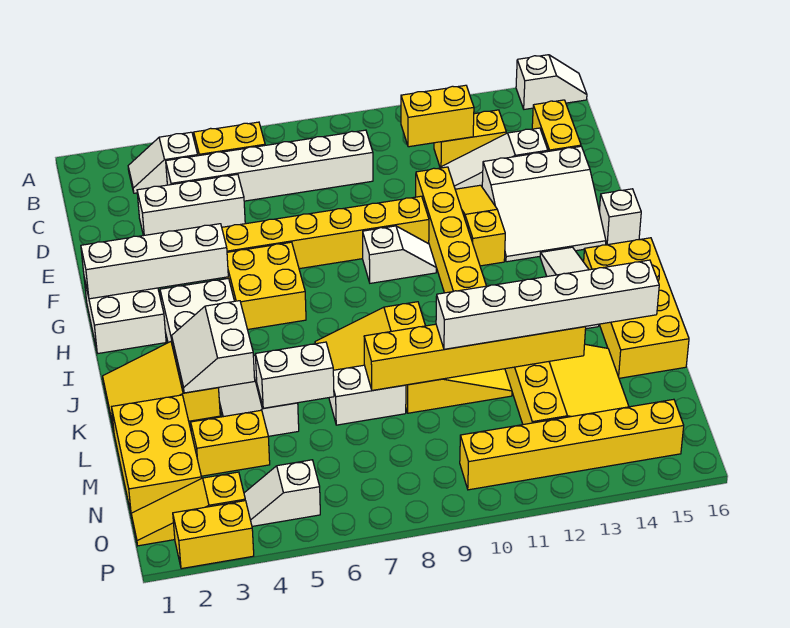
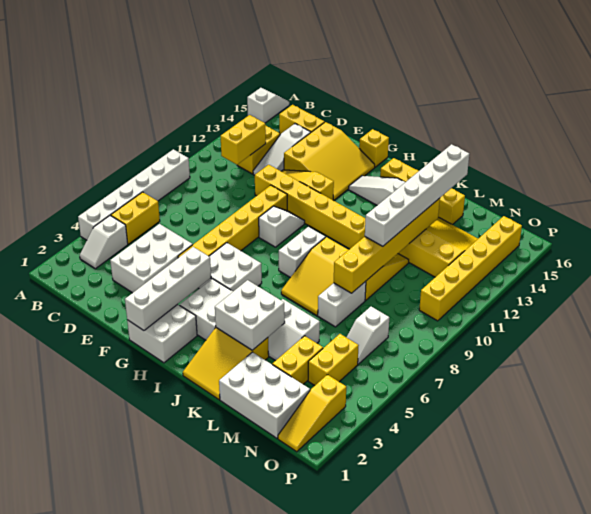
white 1x6 brick [166,130,373,201] -> white 1x6 brick moved to [78,149,190,240]
white 1x3 brick [137,174,245,236] -> white 2x3 brick [110,224,193,293]
white 3x3 slope [482,146,606,262] -> yellow 3x3 slope [284,122,375,200]
yellow 2x2 brick [225,242,306,330] -> white 2x2 brick [199,243,262,291]
white 1x1 brick [599,189,641,245] -> yellow 1x1 brick [359,129,389,167]
yellow 2x4 brick [584,238,689,378] -> yellow 1x4 brick [380,158,465,225]
white 2x2 slope [172,301,255,393] -> white 2x2 brick [215,280,285,350]
yellow 2x3 brick [112,395,202,517] -> white 2x3 brick [219,352,310,438]
white 1x2 brick [255,342,334,408] -> white 1x2 brick moved to [279,227,325,278]
white 1x2 slope [244,460,320,526] -> white 1x2 slope moved to [346,307,389,364]
yellow 1x2 brick [173,501,254,569] -> yellow 1x2 brick moved to [308,334,359,385]

